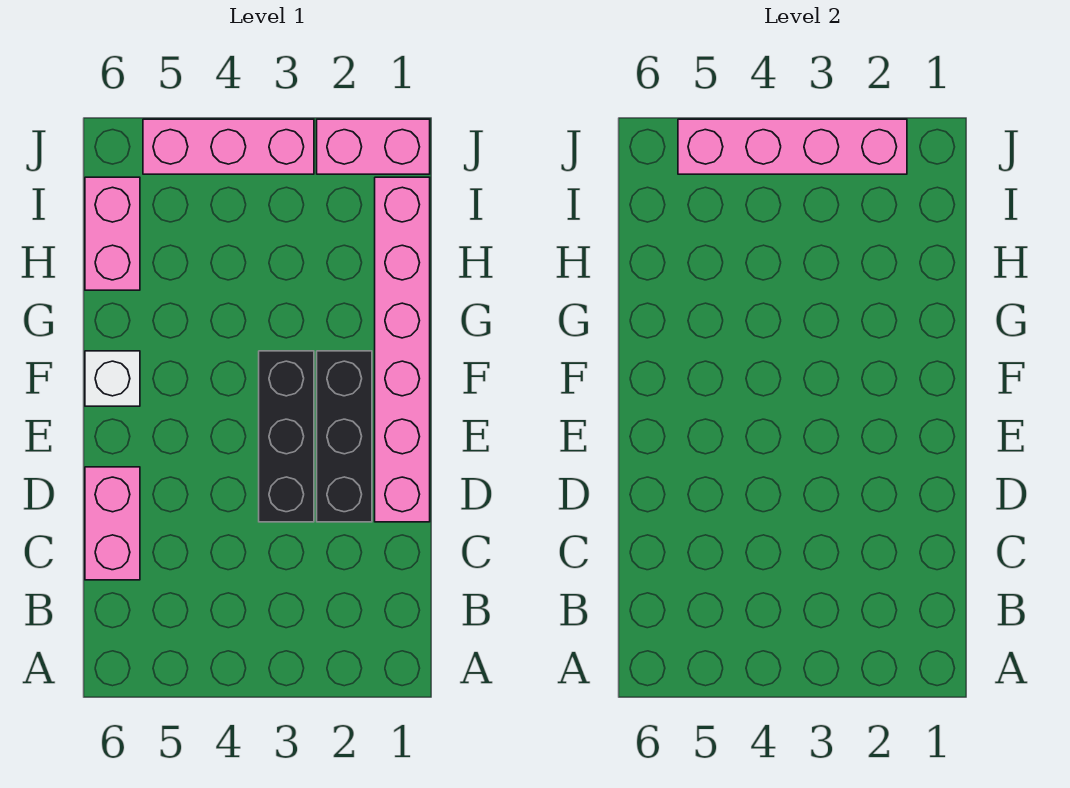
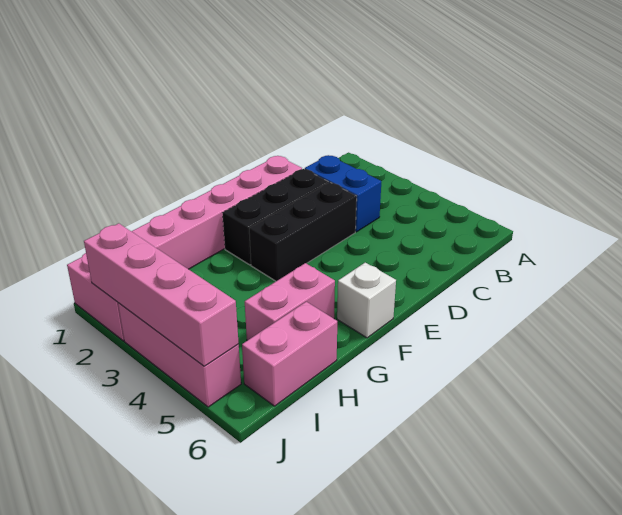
none -> blue 1x2 brick [305,155,381,232]
pink 1x2 brick [85,467,140,580] -> pink 1x2 brick moved to [245,263,335,340]

